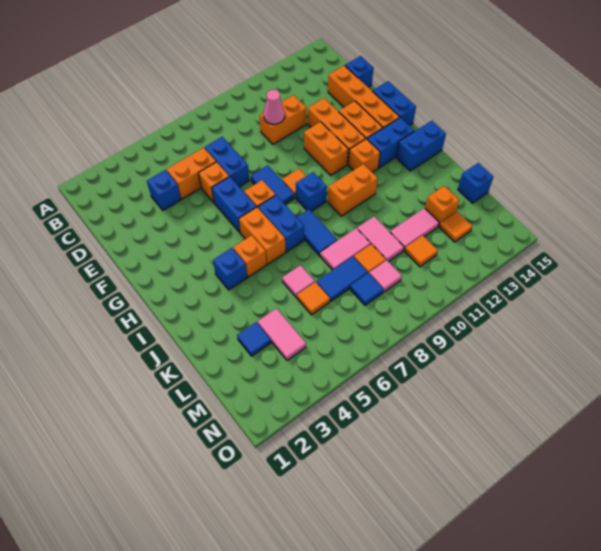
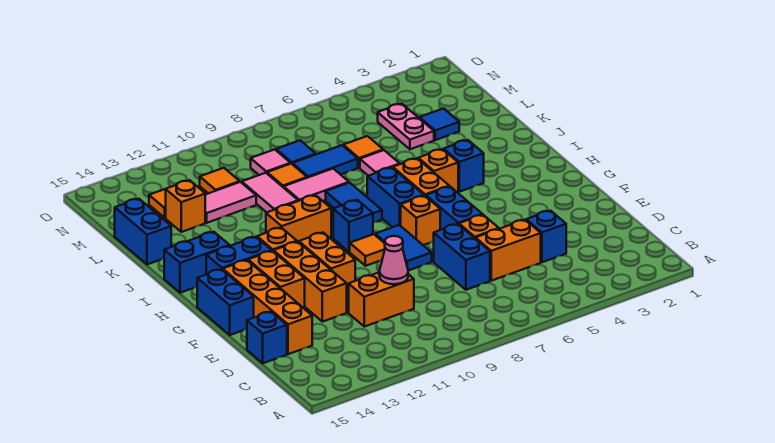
pink 1x2 tile [258,309,306,360] -> pink 1x2 plate [378,104,434,149]
blue 1x1 brick [458,163,493,203] -> blue 1x2 brick [115,199,171,265]

